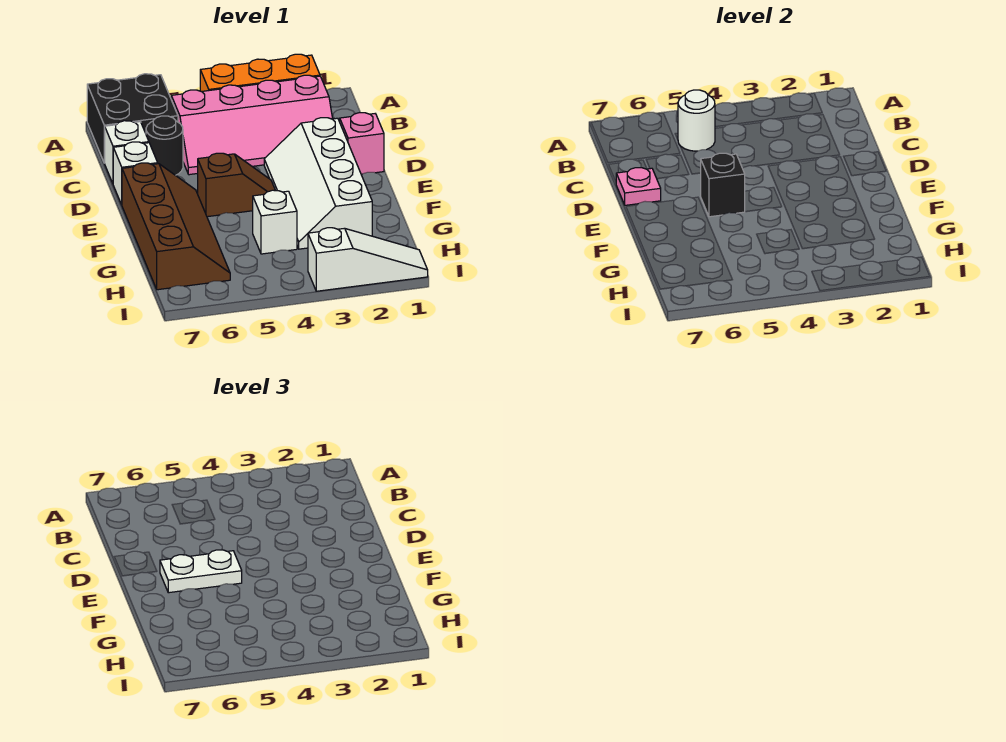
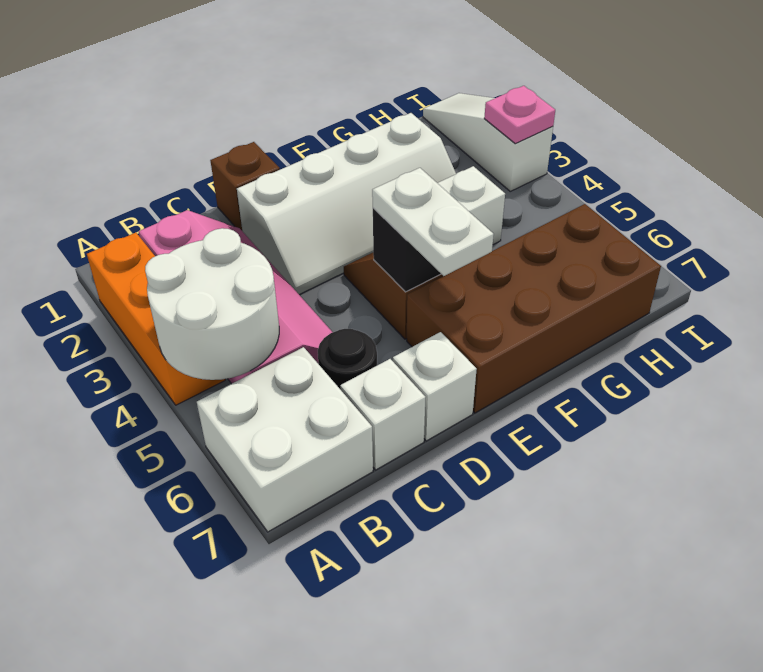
black 2x2 brick [87,74,178,163] -> white 2x2 brick [197,347,373,532]
white 1x1 round brick [678,90,715,151] -> white 2x2 round brick [145,228,279,380]
pink 1x1 brick [340,113,384,175] -> brown 1x1 brick [210,142,280,230]
pink 1x1 plate [616,168,661,205] -> pink 1x1 plate moved to [484,86,555,144]
brown 2x4 slope [122,163,230,290] -> brown 2x4 brick [407,204,661,413]

